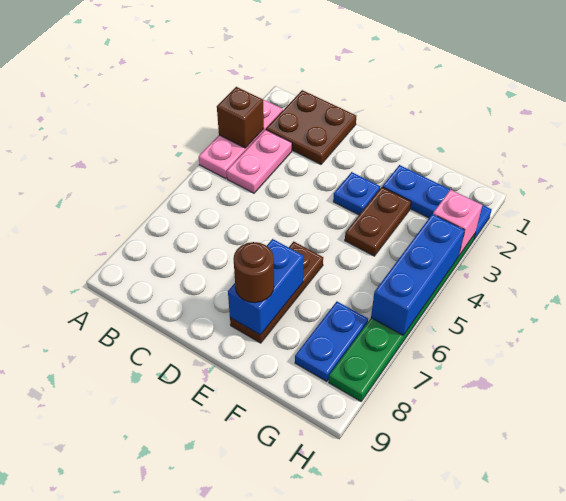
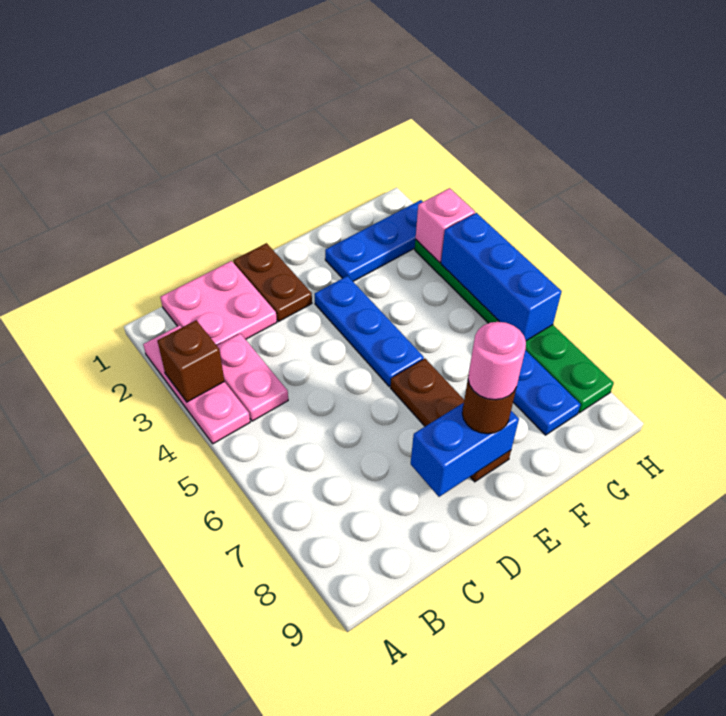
brown 2x2 plate [266,90,356,164] -> pink 2x2 plate [160,261,277,345]
blue 1x1 plate [333,172,380,215] -> blue 1x3 plate [315,276,424,387]
blue 1x2 brick [228,239,304,335] -> blue 1x2 brick turned to [411,403,519,497]
none -> pink 1x1 round brick [468,322,526,400]
brown 1x2 plate [345,187,411,256] -> brown 1x2 plate moved to [233,243,312,321]

